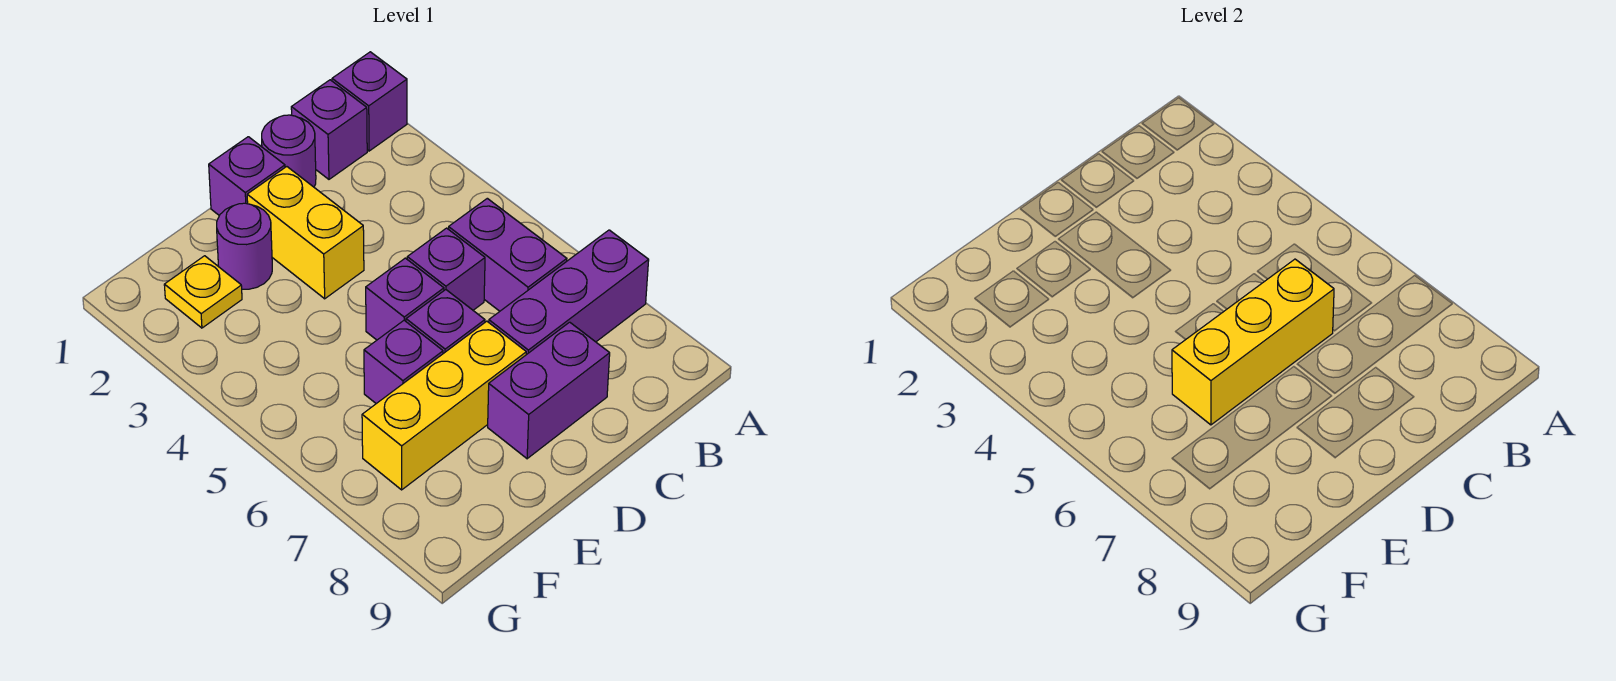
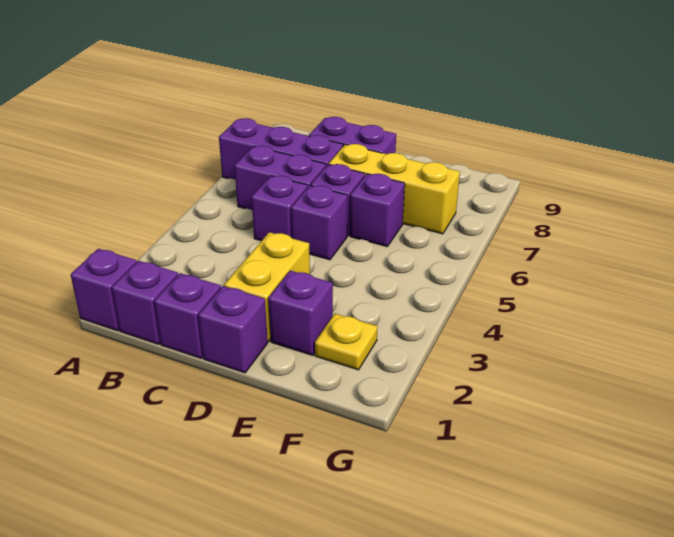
purple 1x2 brick [449,198,567,311] -> purple 1x2 brick turned to [234,146,326,210]
purple 1x1 round brick [262,115,316,187] -> purple 1x1 brick [154,273,221,358]
yellow 1x3 brick [1172,259,1334,425] -> none
purple 1x1 round brick [217,203,272,289] -> purple 1x1 brick [268,271,333,355]

